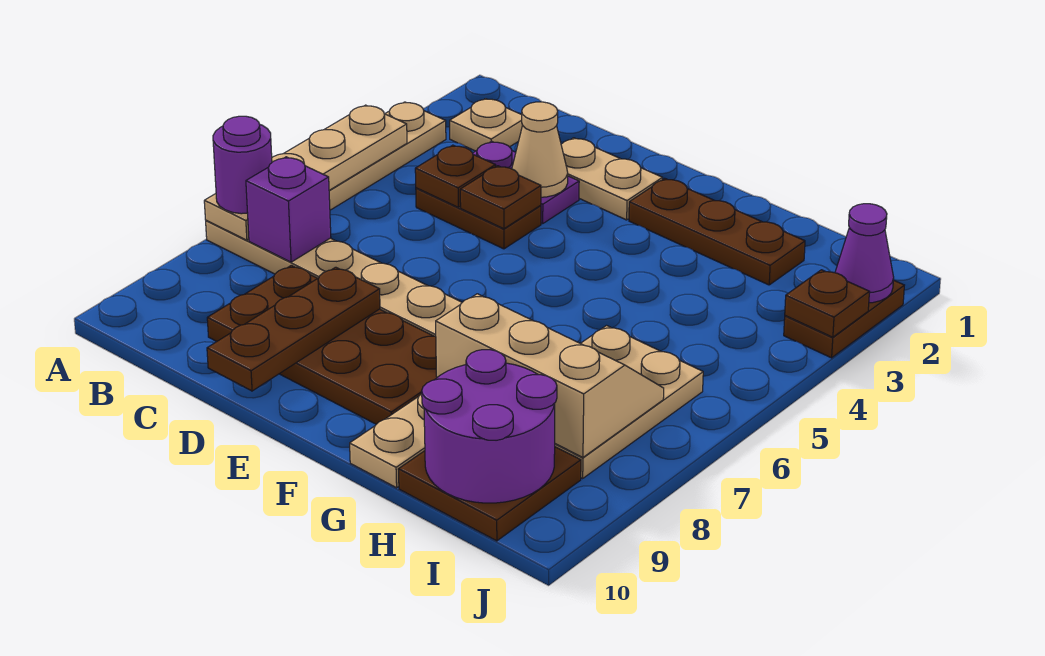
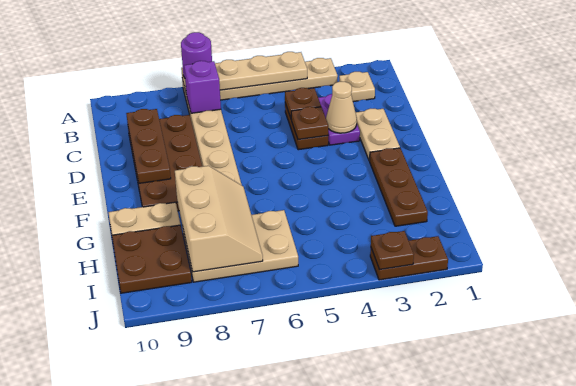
brown 1x3 plate [207,267,380,391] -> brown 1x3 plate turned to [126,109,171,183]
purple 2x2 round brick [422,350,557,503] -> none
purple 1x1 cone [835,204,894,303] -> none

